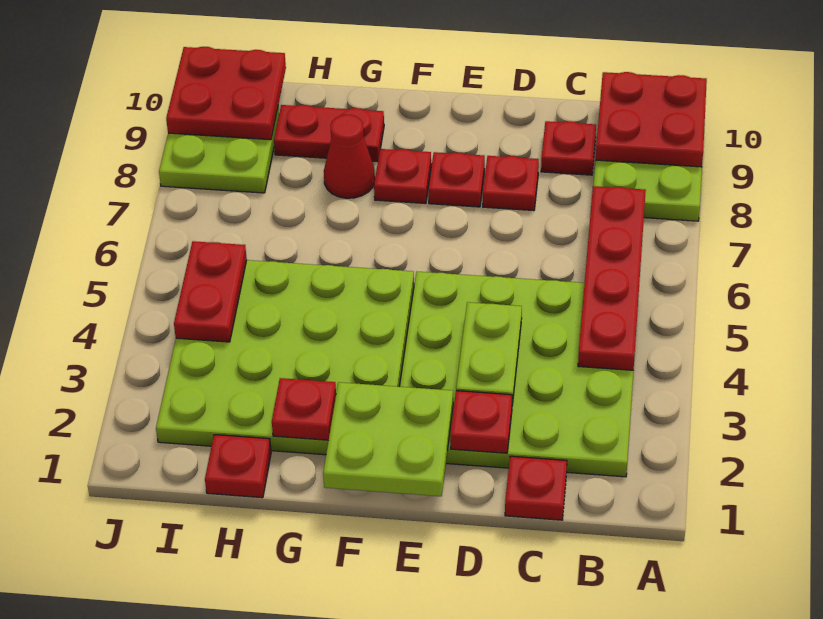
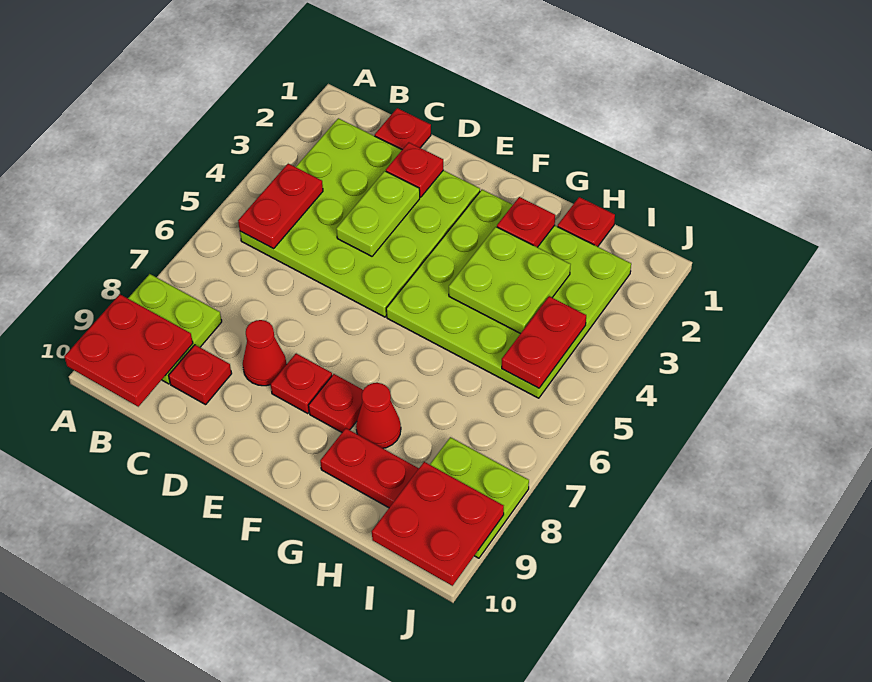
red 1x4 plate [578,186,646,370] -> red 1x2 plate [238,164,323,249]
red 1x1 plate [483,156,539,211] -> red 1x1 cone [243,320,287,386]
lime 2x2 plate [323,382,453,496] -> lime 2x2 plate moved to [449,227,571,334]

